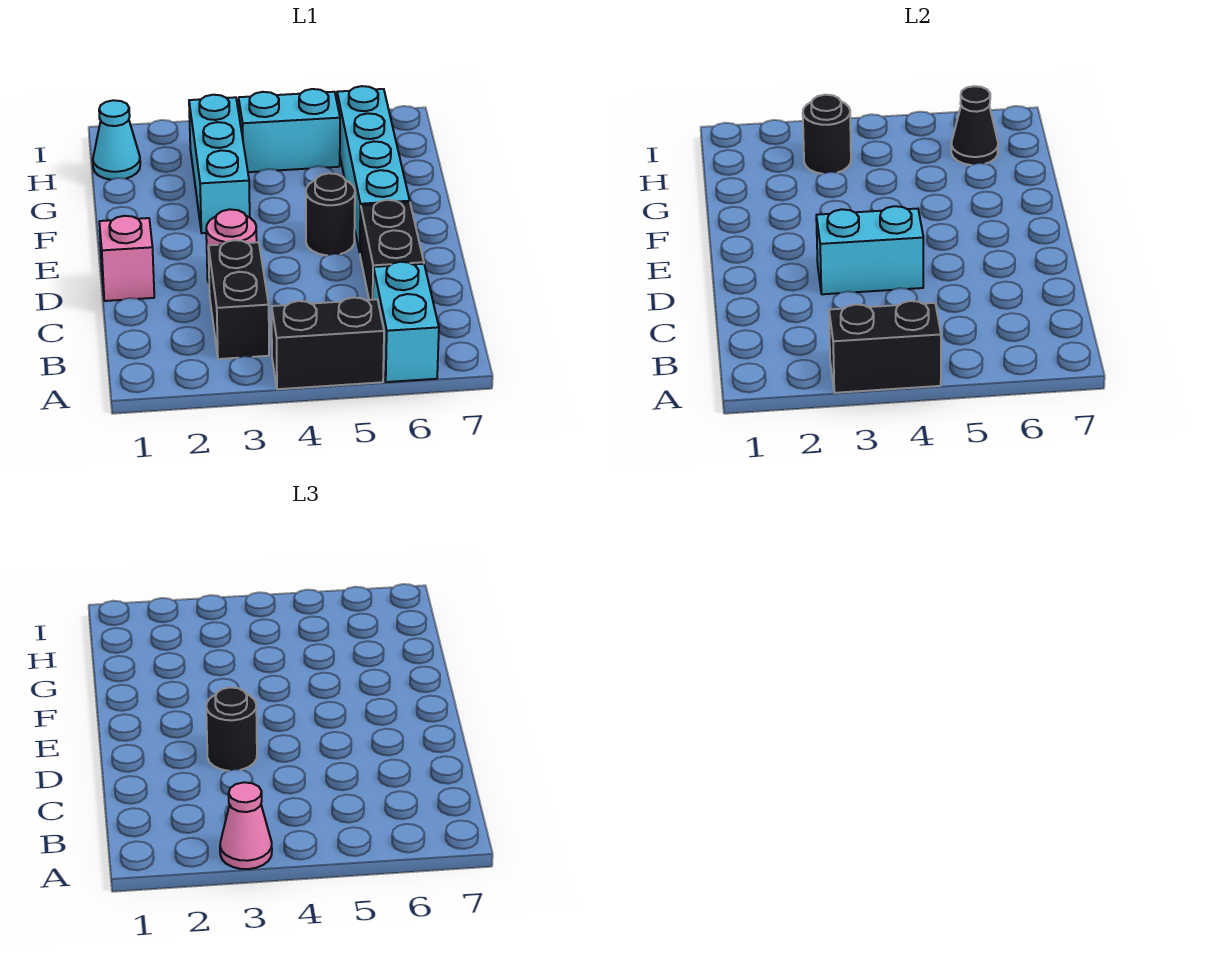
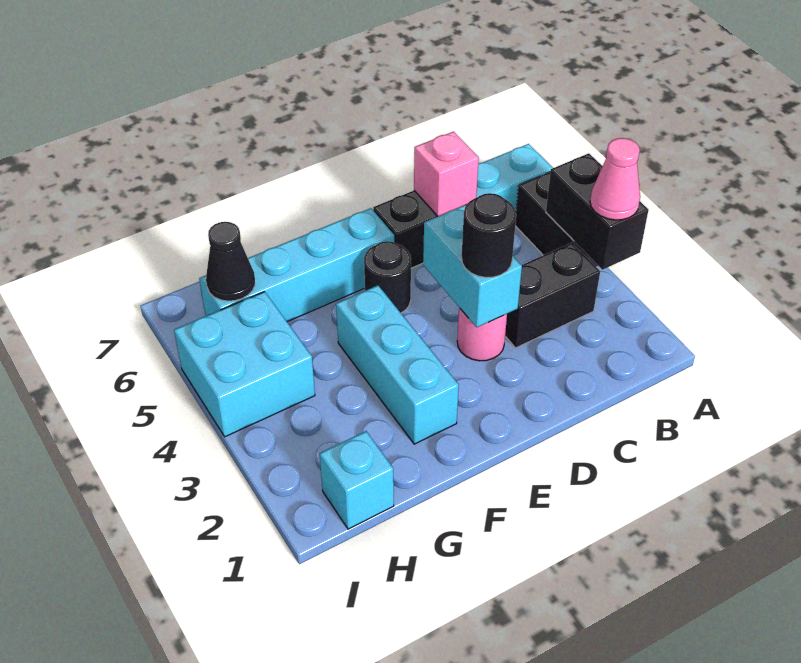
pink 1x1 brick [99,216,154,301] -> pink 1x1 brick moved to [414,132,479,216]
cyan 1x3 brick [189,95,250,233] -> cyan 1x3 brick turned to [336,285,459,444]
cyan 1x1 cone [93,100,140,180] -> cyan 1x1 brick [320,431,394,529]
black 1x1 round brick [803,95,851,174] -> none
cyan 1x2 brick [239,89,340,172] -> cyan 2x2 brick [174,292,315,437]

